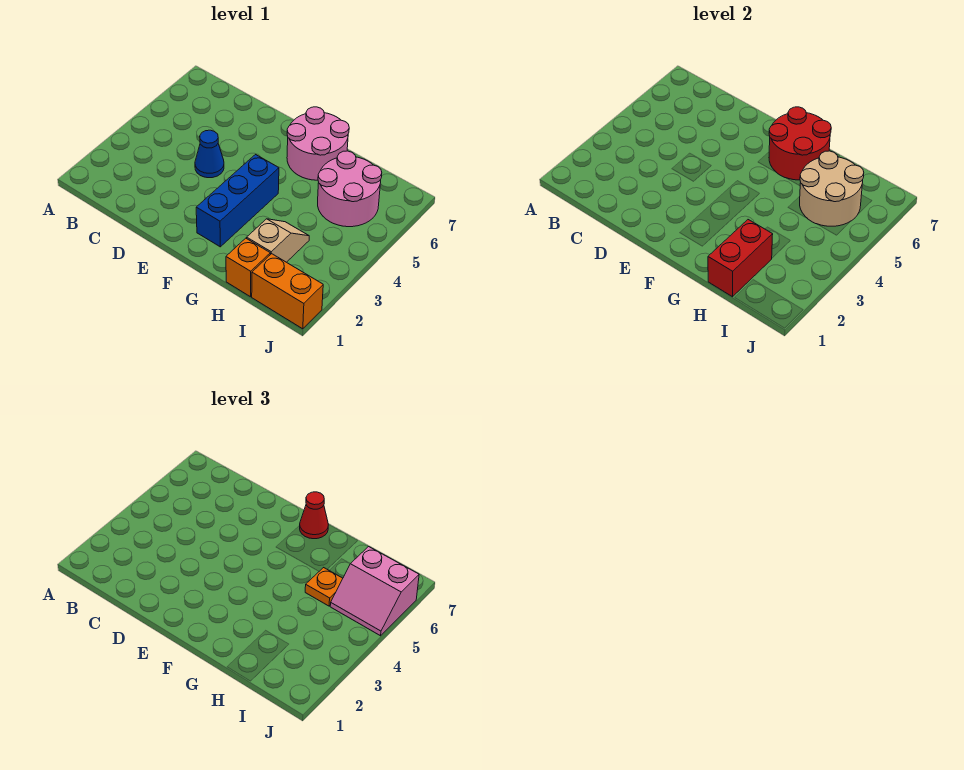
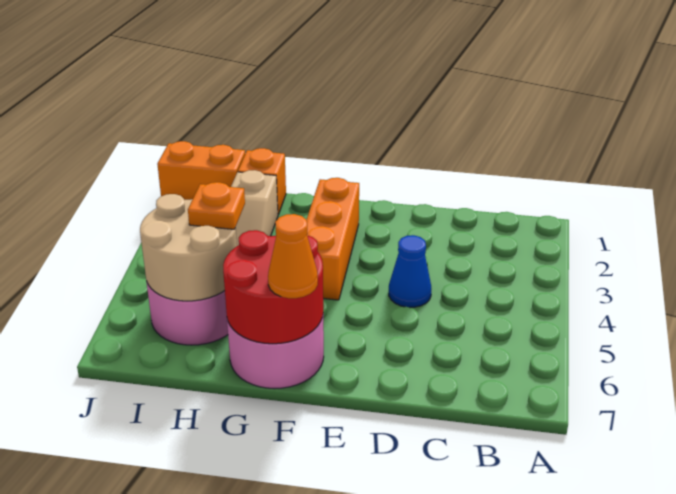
blue 1x3 brick [196,155,279,247] -> orange 1x3 brick [307,178,359,300]
red 1x1 cone [300,492,328,539] -> orange 1x1 cone [268,214,318,298]
red 1x2 brick [708,220,773,297] -> none
pink 2x2 slope [330,547,419,636] -> none

